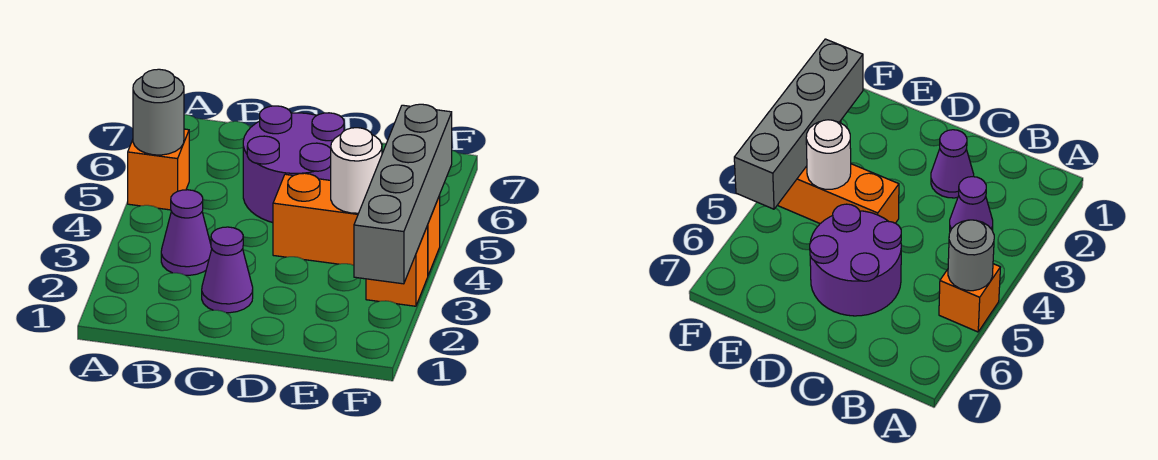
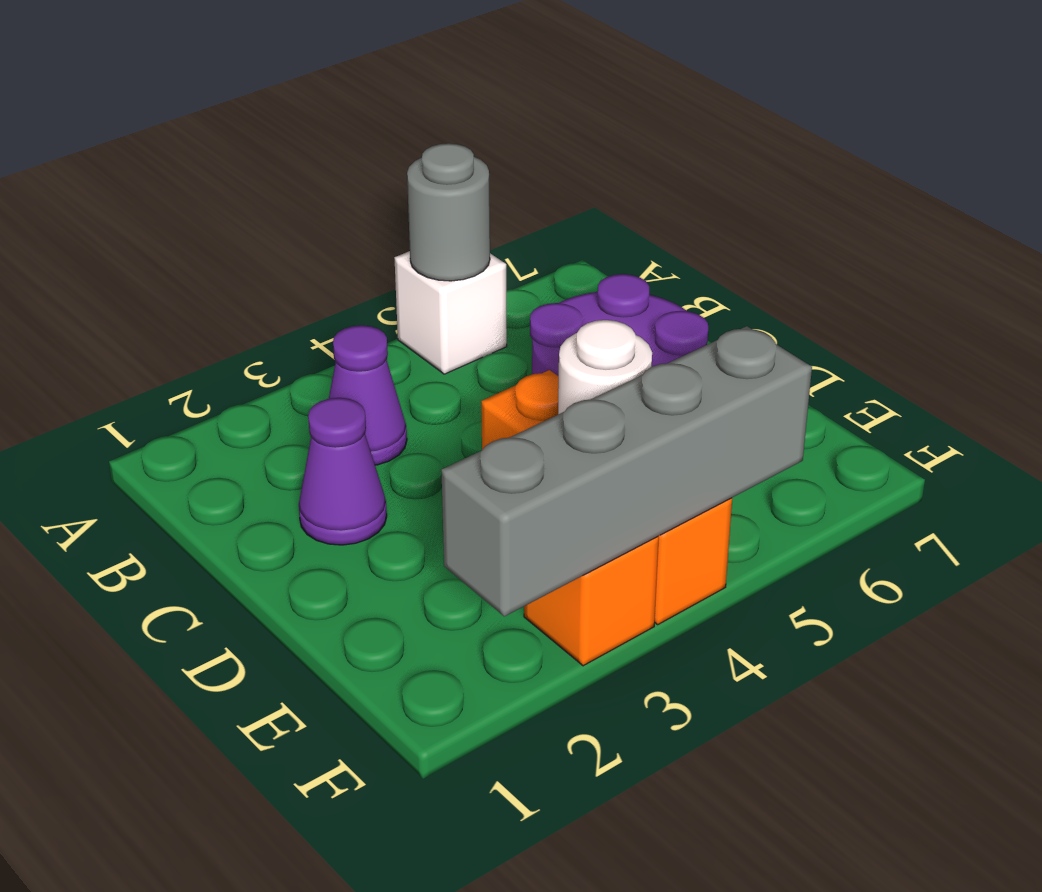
orange 1x1 brick [128,129,189,210] -> white 1x1 brick [394,251,507,374]

